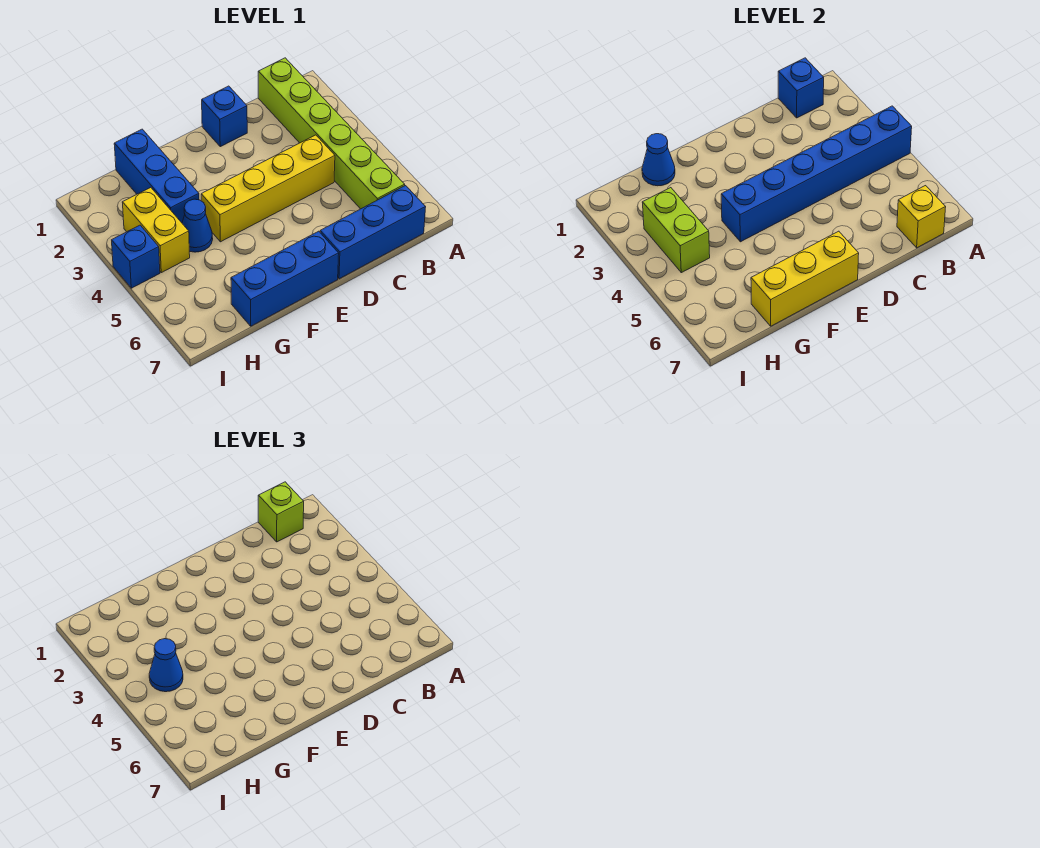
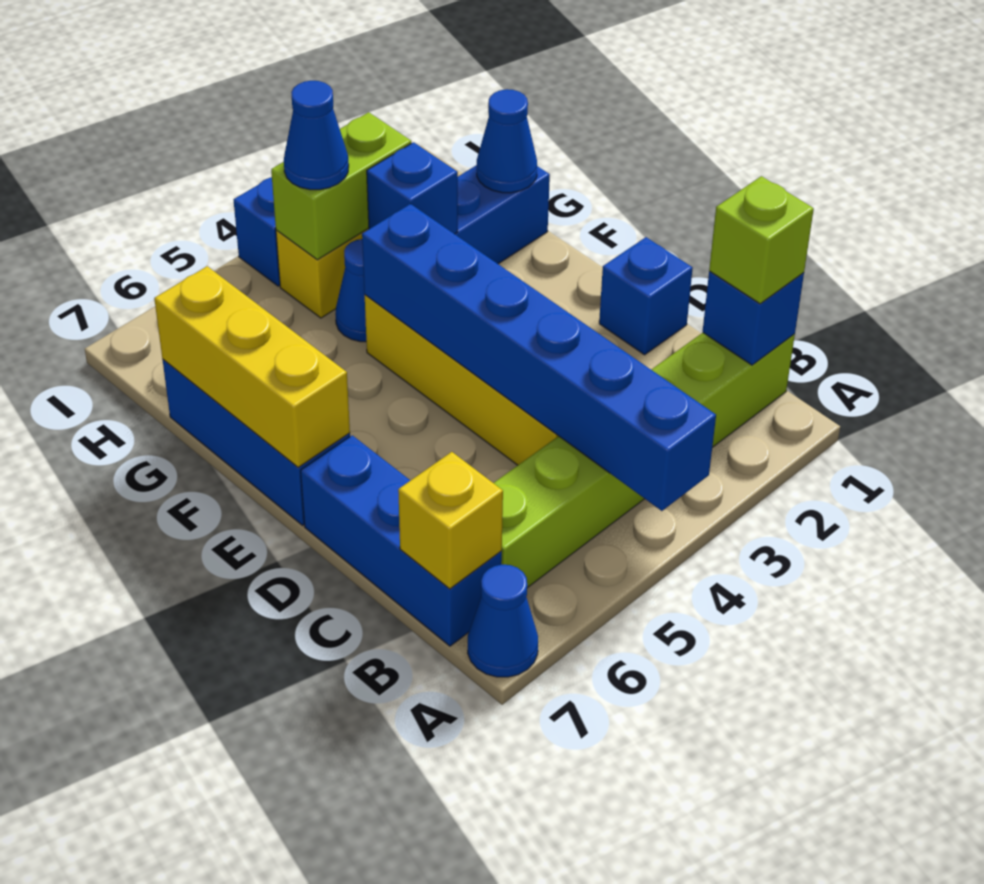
none -> blue 1x1 cone [468,565,538,677]
none -> blue 1x1 brick [367,142,458,234]

